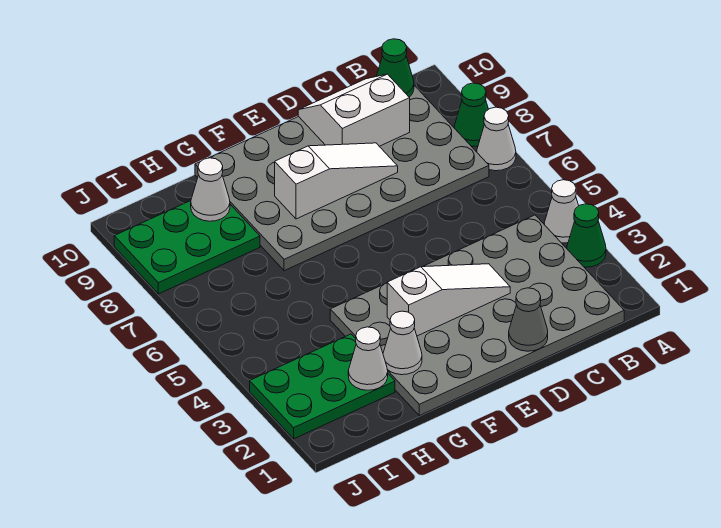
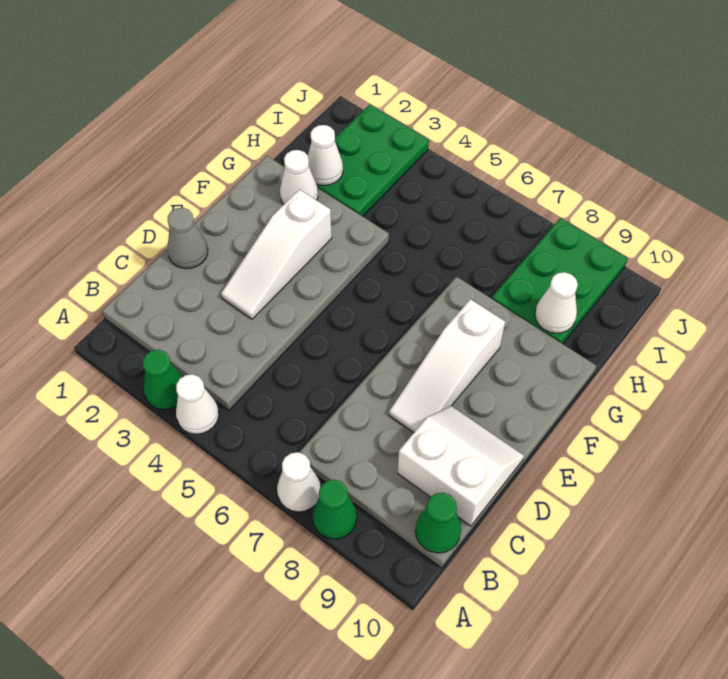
white 2x2 slope [298,74,410,146] -> white 2x2 slope turned to [398,406,524,526]

